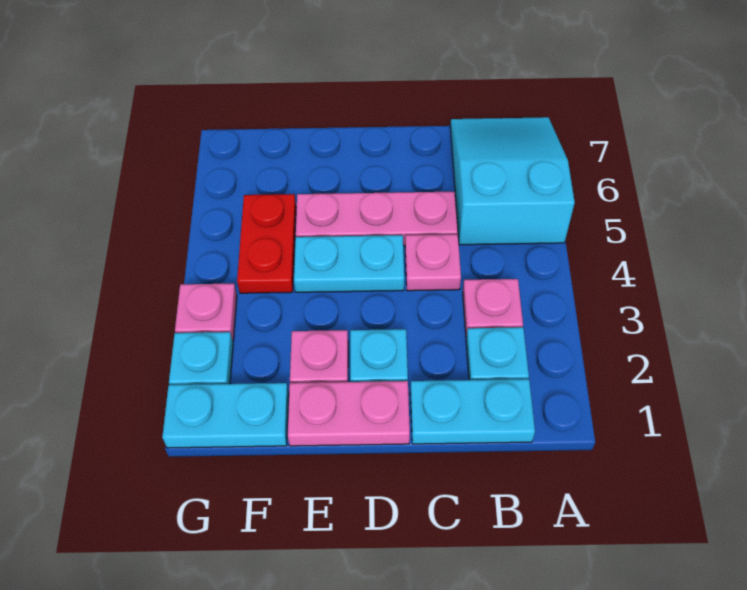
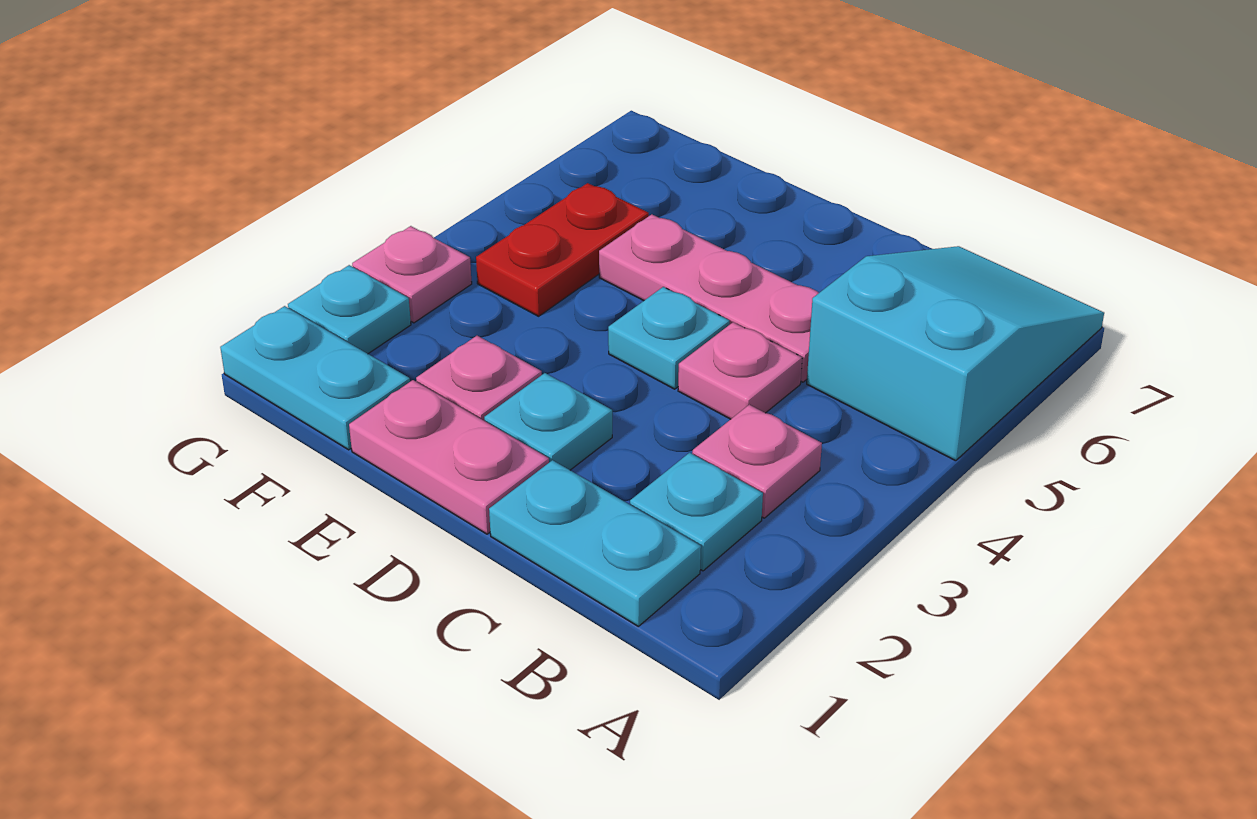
cyan 1x2 plate [294,235,404,292] -> cyan 1x1 plate [608,287,730,389]

